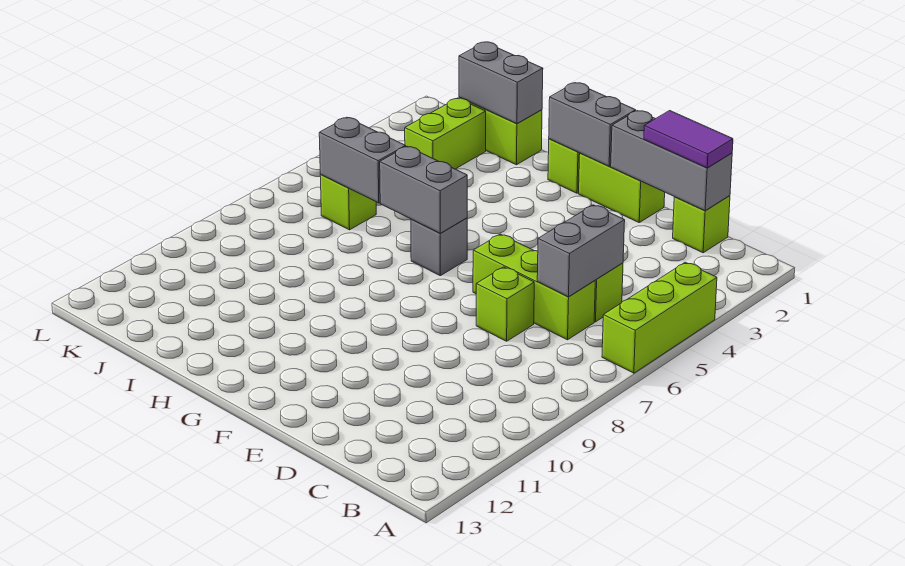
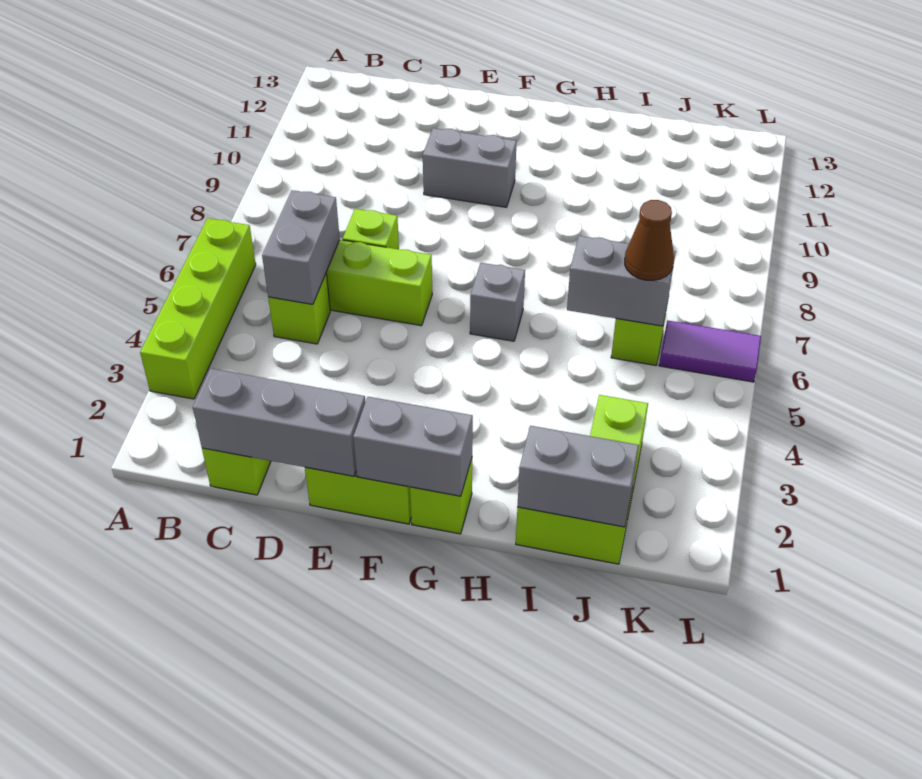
lime 1x3 brick [602,262,717,373] -> lime 1x4 brick [140,218,256,399]
purple 1x2 tile [644,111,733,168] -> purple 1x2 tile moved to [659,320,761,382]
grey 1x2 brick [380,146,467,233] -> grey 1x2 brick moved to [423,128,517,207]
none -> brown 1x1 cone [625,200,674,280]

